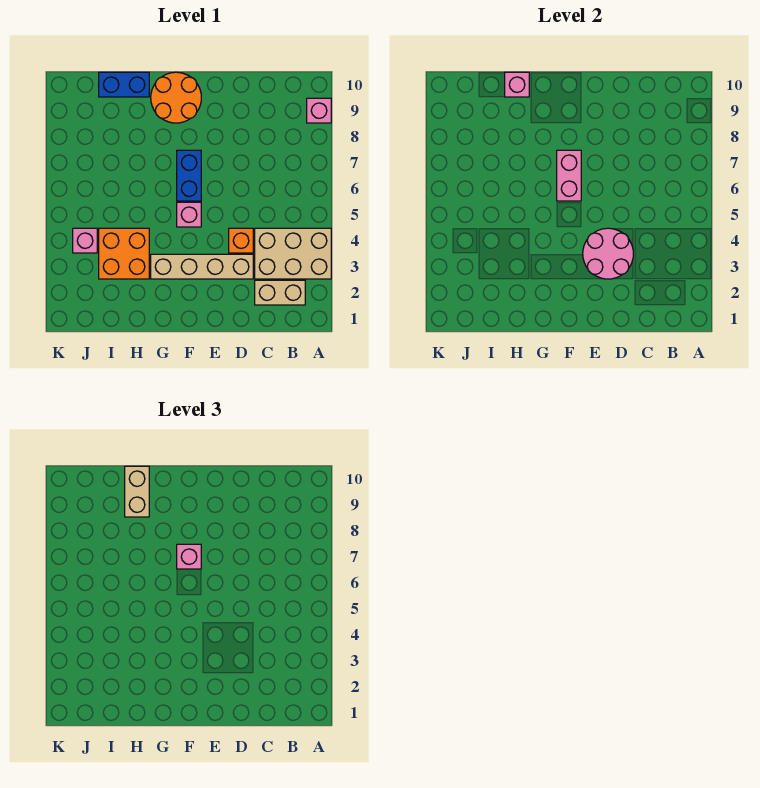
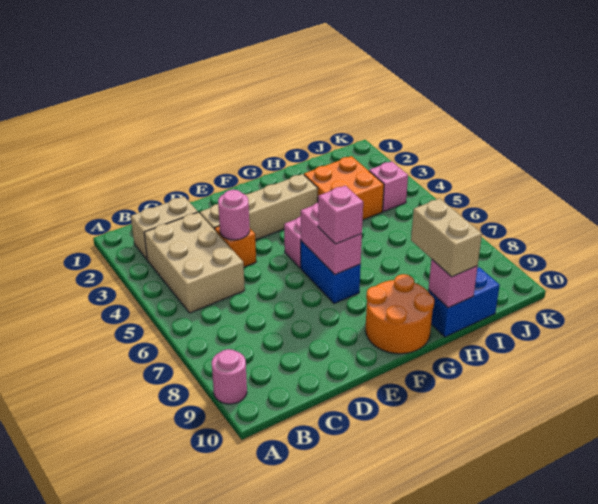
tan 2x3 brick [255,228,331,279] -> tan 2x3 brick turned to [144,212,245,313]
pink 1x1 brick [307,98,331,123] -> pink 1x1 round brick [212,349,247,404]
pink 2x2 round brick [583,228,633,279] -> pink 1x1 round brick [218,190,250,240]

